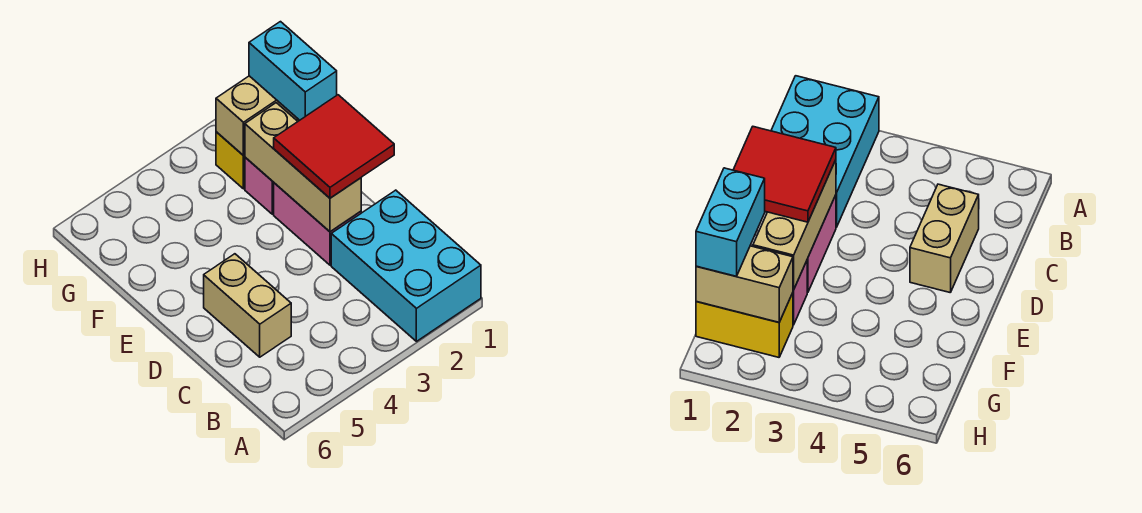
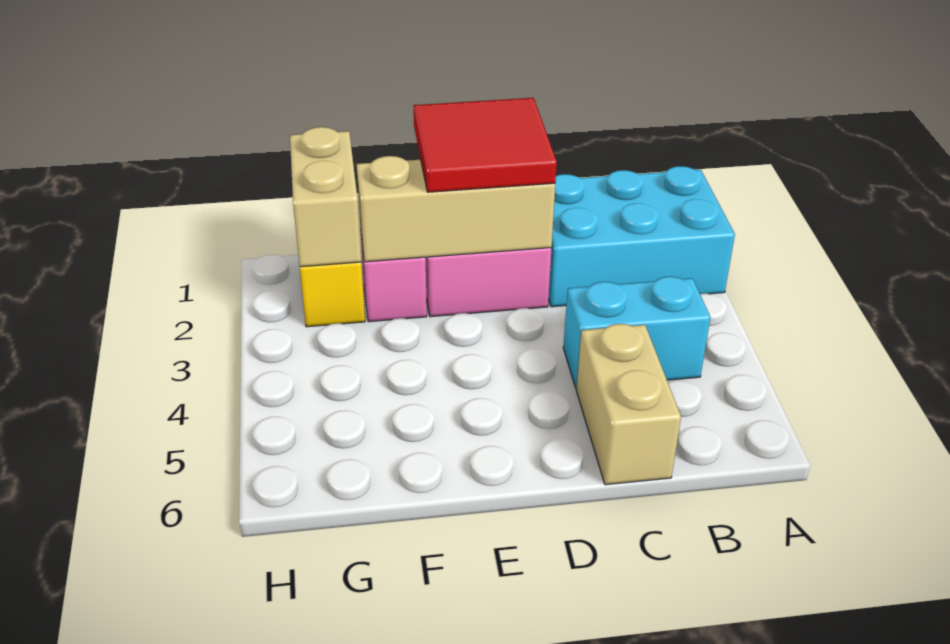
tan 1x2 brick [204,254,291,357] -> tan 1x2 brick turned to [576,324,681,485]
cyan 1x2 brick [249,22,337,120] -> cyan 1x2 brick moved to [563,276,710,388]

